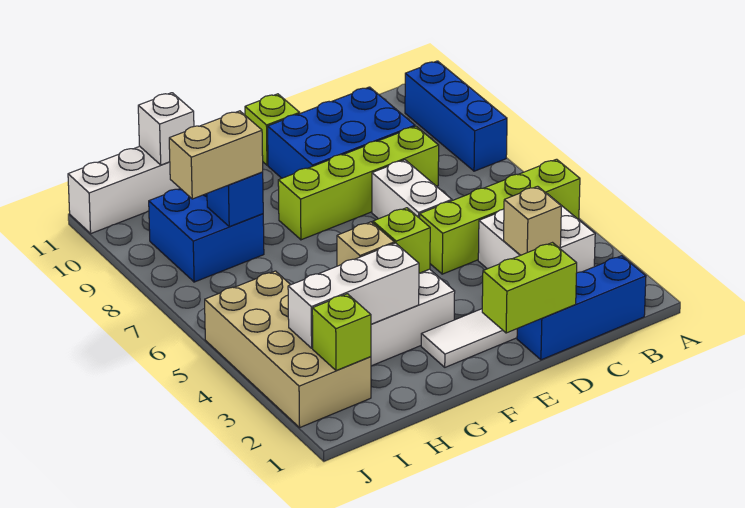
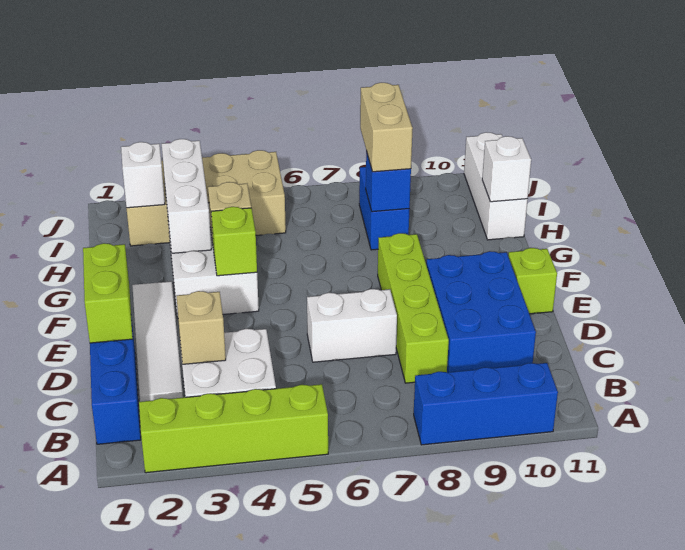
lime 1x4 brick [420,159,580,274] -> lime 1x4 brick turned to [139,384,328,473]
blue 2x2 brick [149,189,264,282] -> blue 1x2 brick [359,167,410,250]
lime 1x1 brick [312,294,371,371] -> white 1x1 brick [121,142,165,208]

